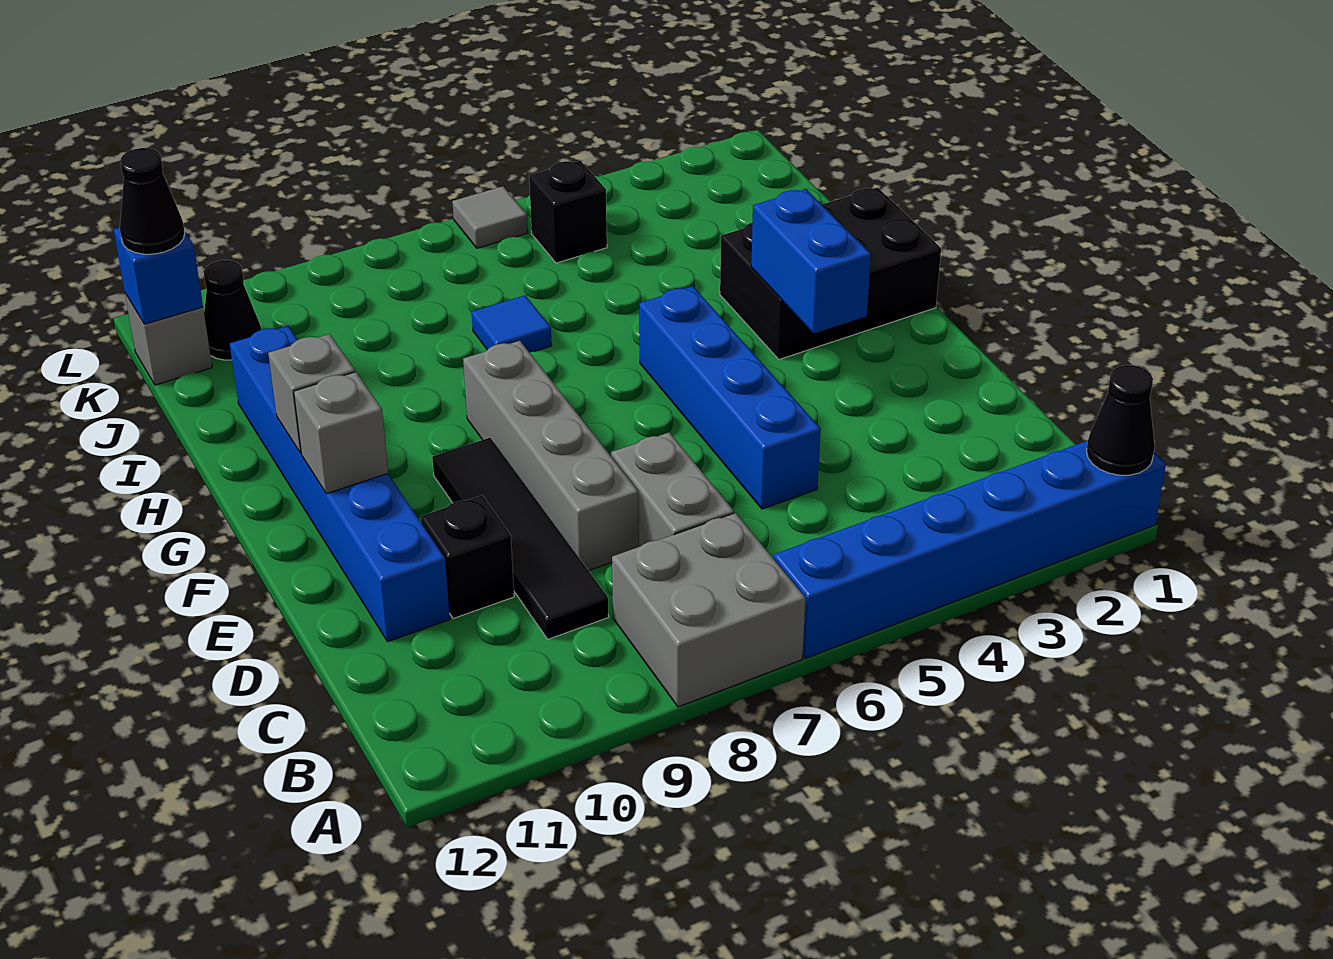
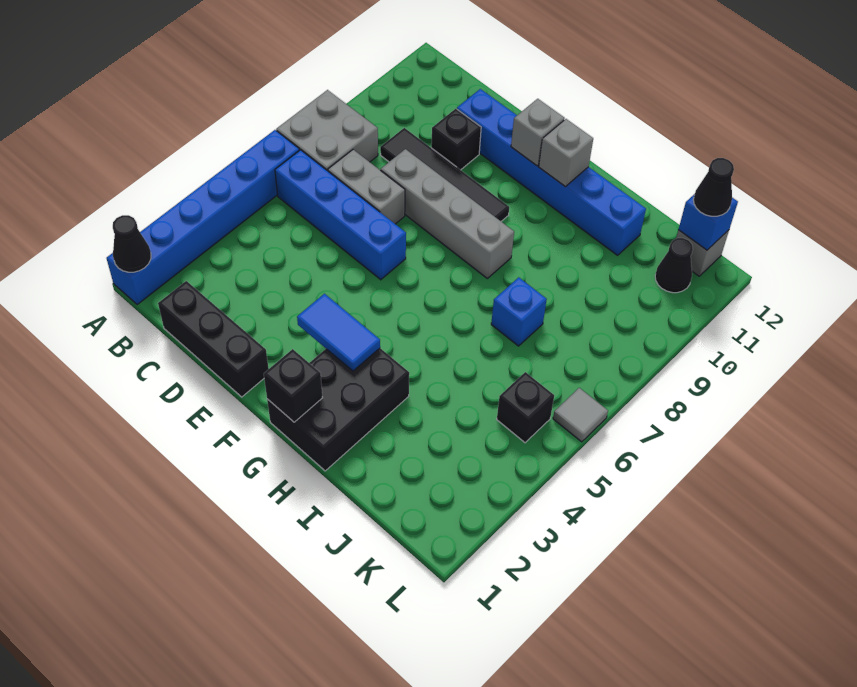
none -> black 1x3 brick [158,281,269,397]
blue 1x4 brick [639,286,821,509] -> blue 1x4 brick moved to [275,150,406,280]
blue 1x2 brick [751,189,871,333] -> blue 1x2 tile [297,294,380,371]
none -> black 1x1 brick [264,349,323,422]
blue 1x1 tile [472,295,552,353] -> blue 1x1 brick [491,277,547,346]

